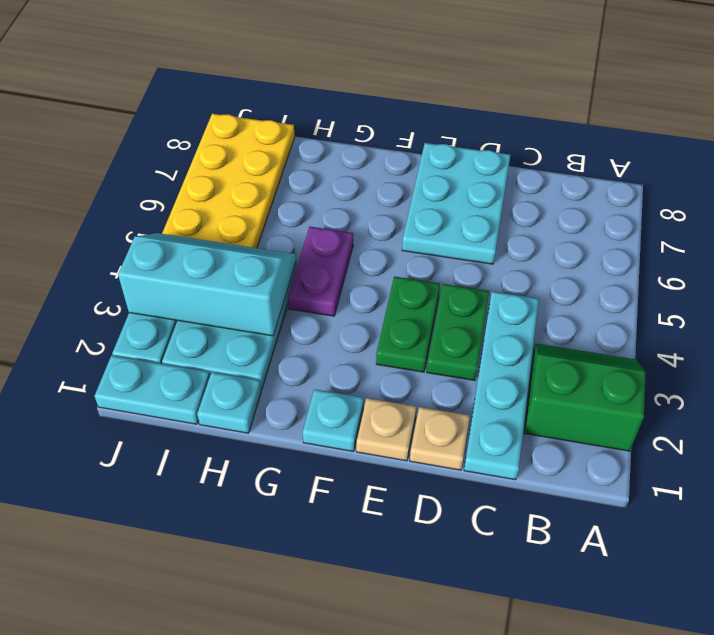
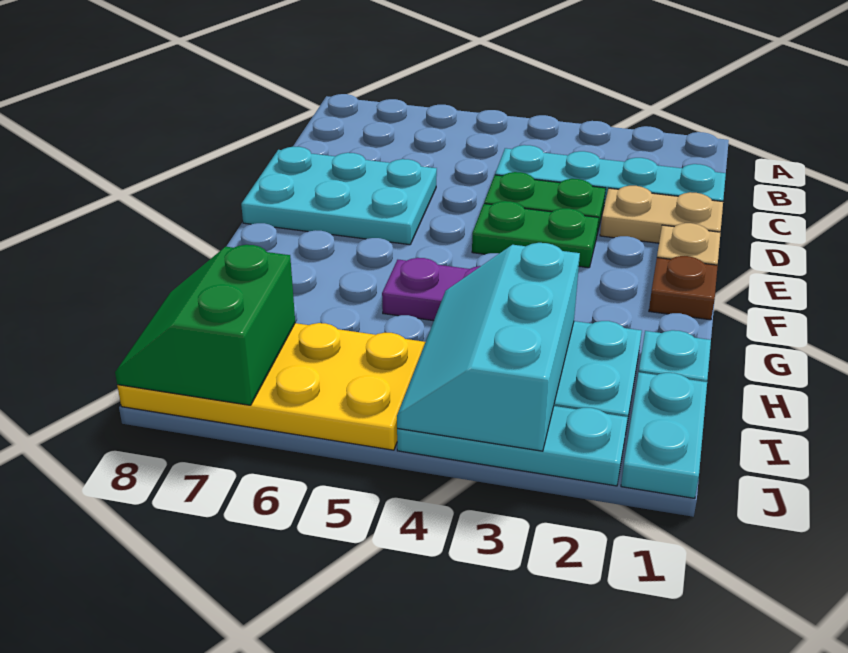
green 2x2 slope [524,344,646,451] -> green 2x2 slope moved to [115,245,295,405]
tan 1x1 plate [410,407,470,470] -> tan 1x2 plate [600,186,723,243]
cyan 1x1 plate [303,389,364,451] -> brown 1x1 plate [649,256,718,320]

